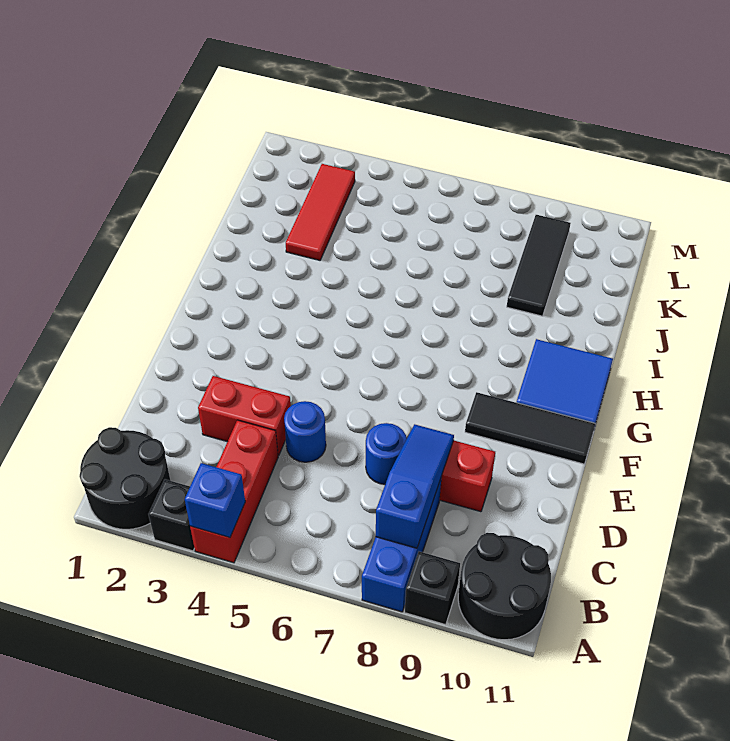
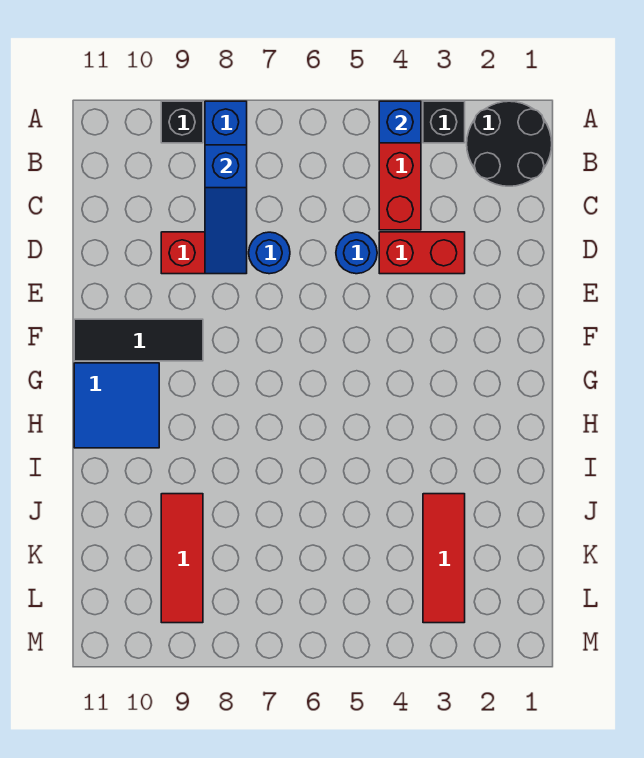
black 2x2 round brick [458,533,551,640] -> none
black 1x3 tile [507,215,571,316] -> red 1x3 tile [161,494,203,623]

